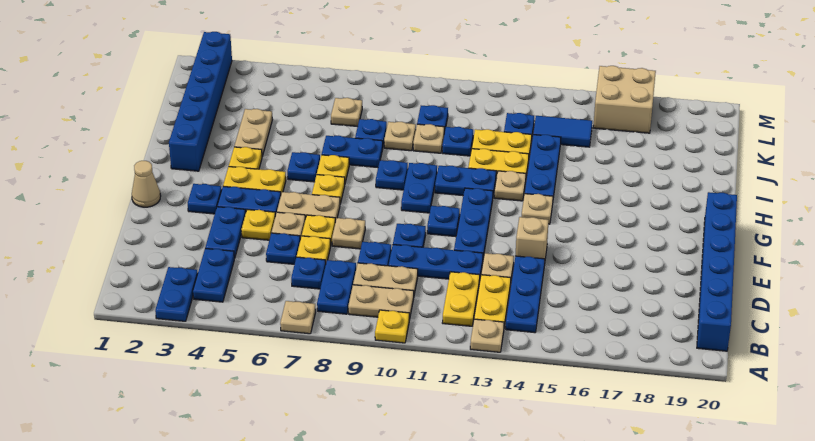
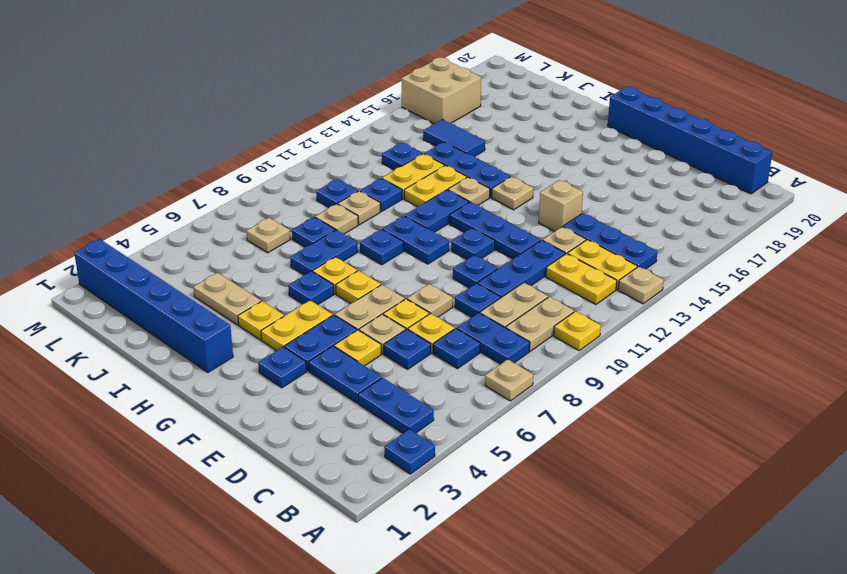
blue 1x2 plate [155,267,198,321] -> blue 1x1 plate [384,429,435,474]
tan 1x1 cone [132,161,161,207] -> none
blue 1x2 tile [533,116,592,147] -> blue 1x2 tile turned to [423,119,485,157]

